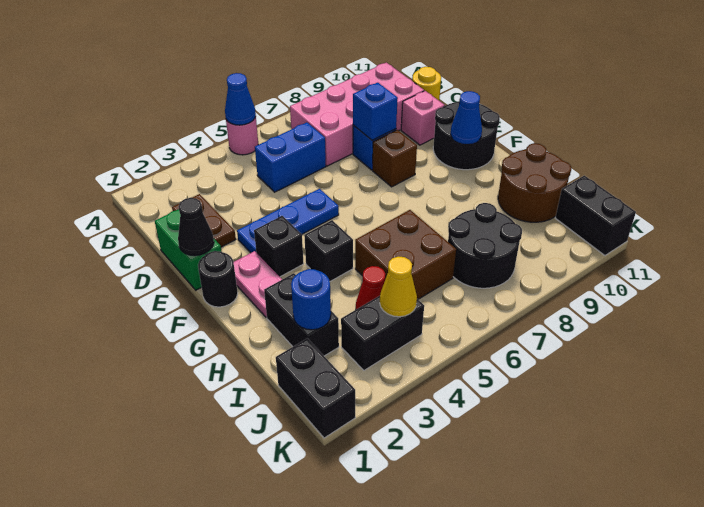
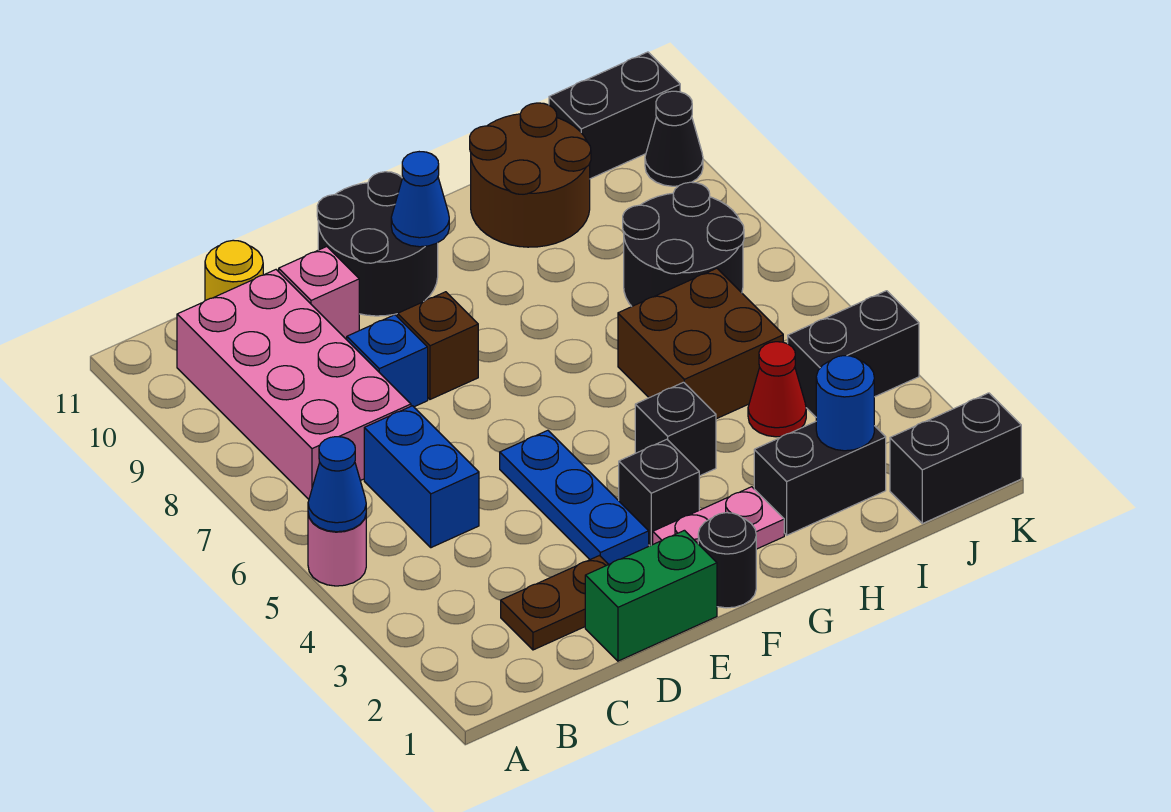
blue 1x1 brick [353,83,398,140] -> none
black 1x1 cone [178,198,214,256] -> black 1x1 cone moved to [645,91,703,186]
black 1x2 brick [341,296,424,370] -> black 1x2 brick turned to [788,291,919,417]
yellow 1x1 cone [380,256,417,317] -> none

